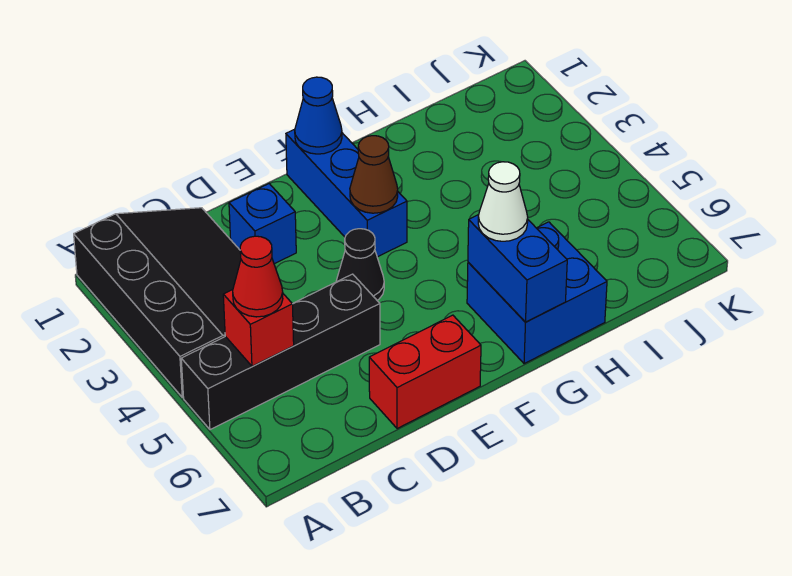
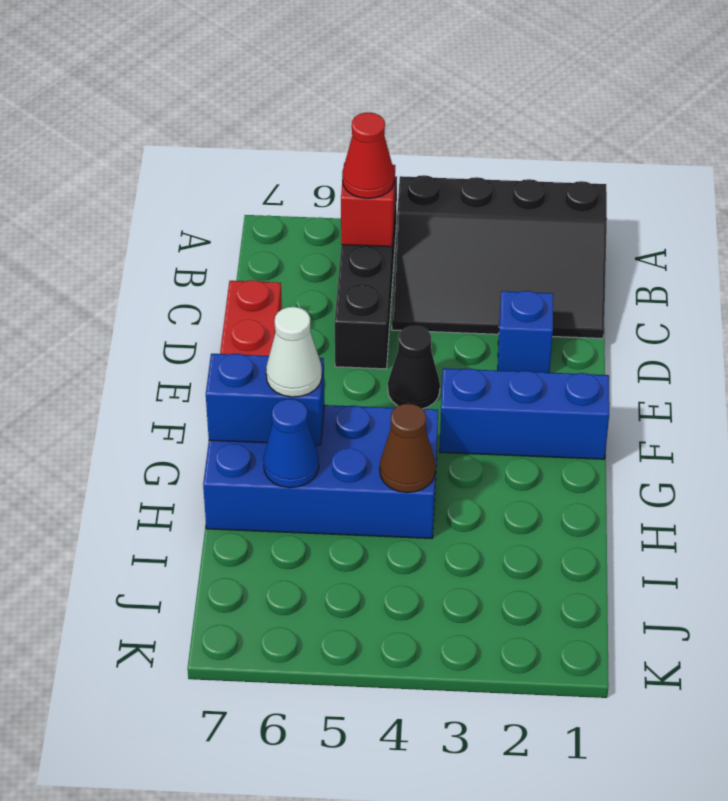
blue 1x1 cone [295,77,342,154] -> blue 1x1 cone moved to [263,399,319,488]
brown 1x1 cone [350,136,398,213] -> brown 1x1 cone moved to [380,404,435,493]
blue 2x2 brick [467,222,607,364] -> blue 2x4 brick [203,405,438,538]

